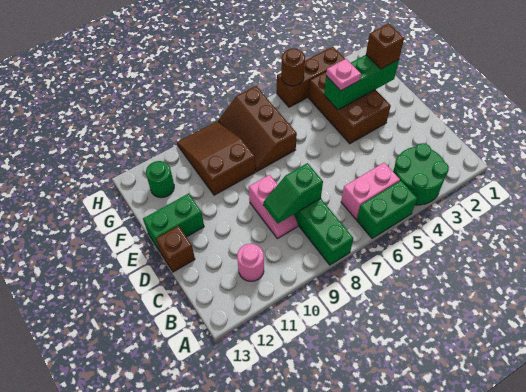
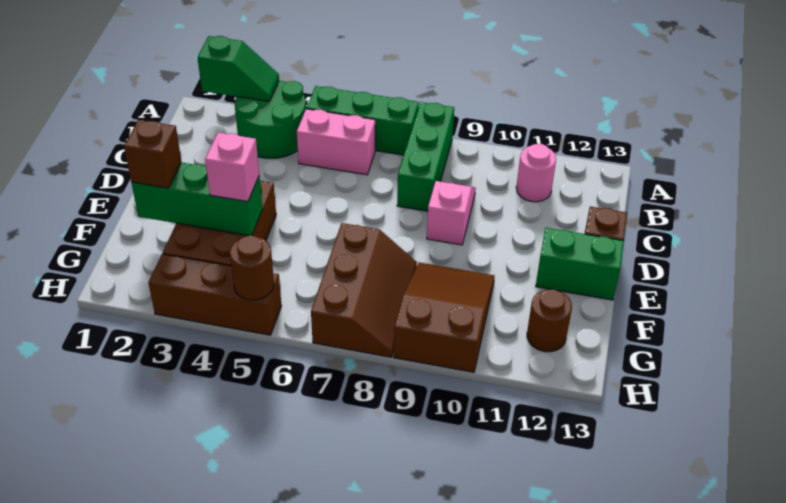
green 1x2 brick [357,181,417,238] -> green 1x3 brick [306,86,419,155]
green 1x2 slope [263,163,323,223] -> green 1x2 slope moved to [197,36,279,101]
pink 1x1 plate [326,59,361,91] -> pink 1x1 brick [205,133,259,202]
brown 2x3 slope [177,121,255,195] -> brown 2x3 slope turned to [394,263,495,372]
green 1x1 round brick [146,161,174,198] -> brown 1x1 round brick [527,289,572,352]

